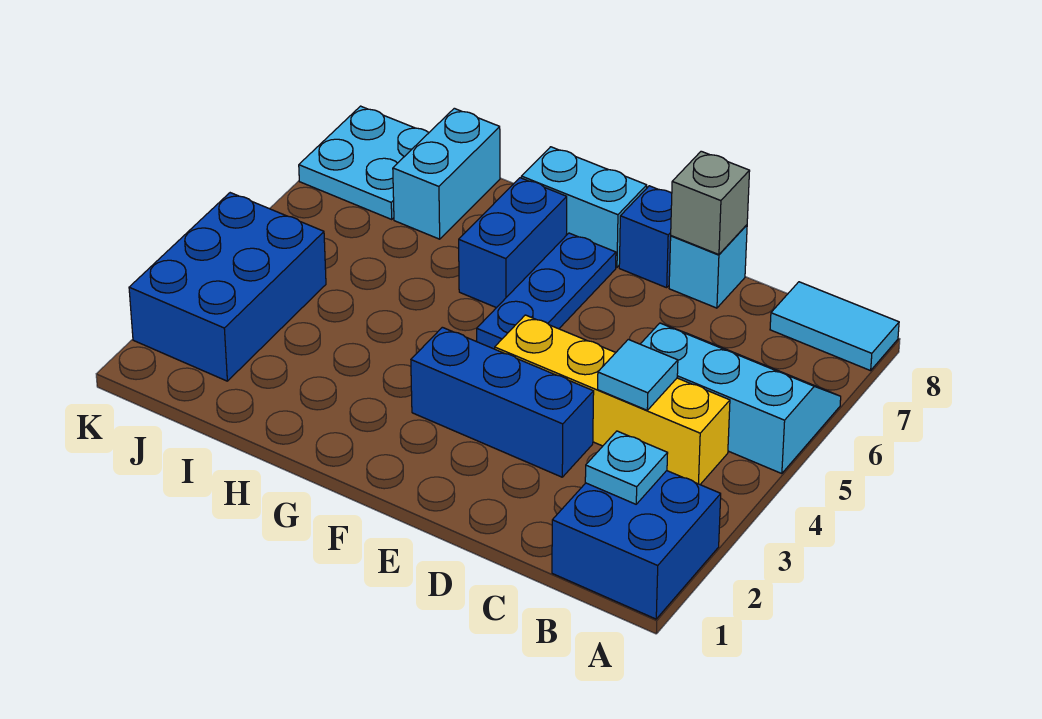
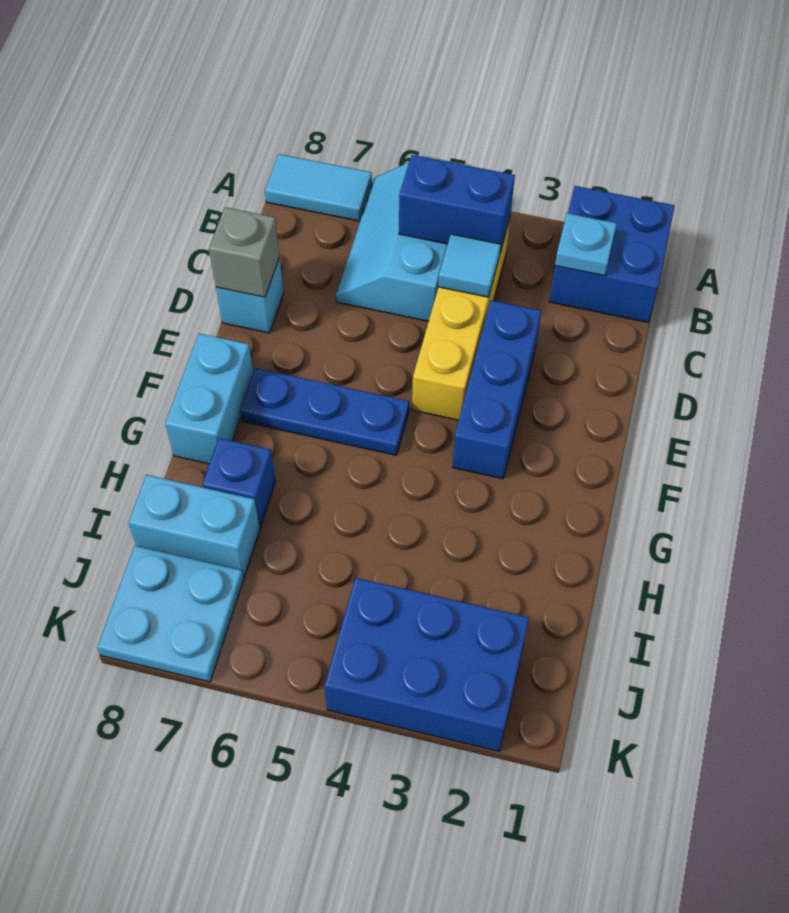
cyan 1x2 tile [770,282,899,371] -> cyan 1x2 tile turned to [265,154,372,221]
blue 1x1 brick [619,186,672,288] -> blue 1x1 brick moved to [202,438,276,527]
blue 1x2 brick [459,178,567,308] -> blue 1x2 brick moved to [399,155,515,253]

